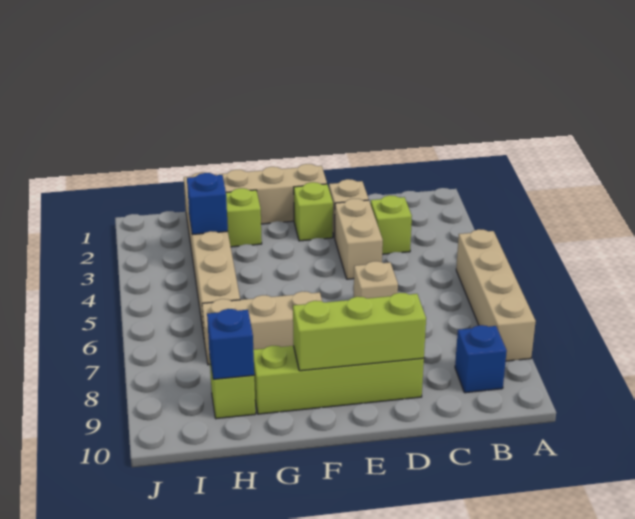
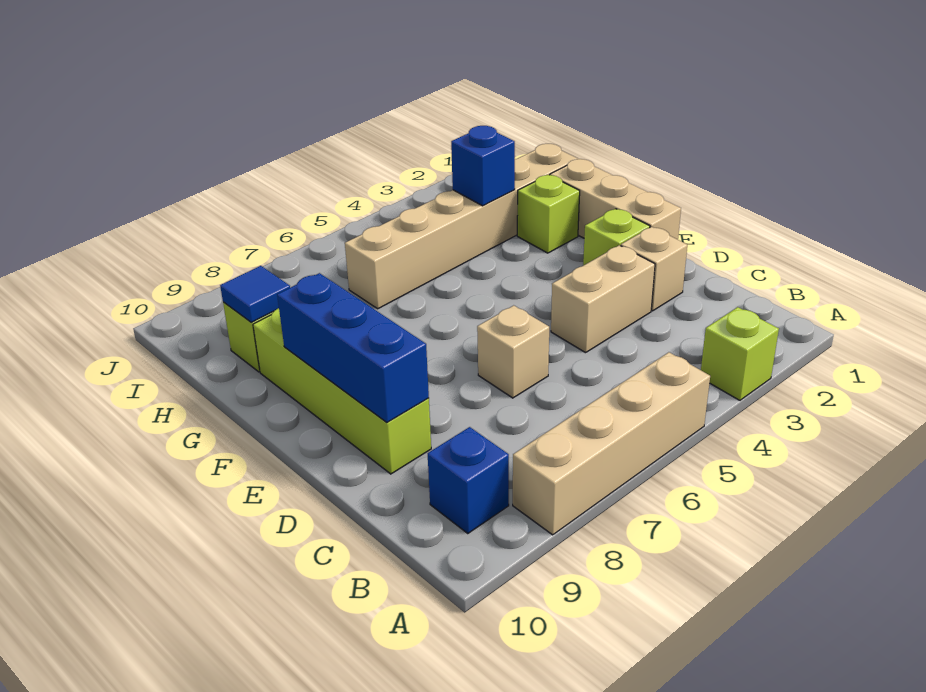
lime 1x1 brick [371,195,412,254] -> lime 1x1 brick moved to [701,307,779,400]
lime 1x3 brick [293,293,426,371] -> blue 1x3 brick [277,273,429,422]
tan 1x3 brick [202,291,322,365] -> none
blue 1x1 brick [207,309,254,379] -> blue 1x1 tile [220,266,290,322]

